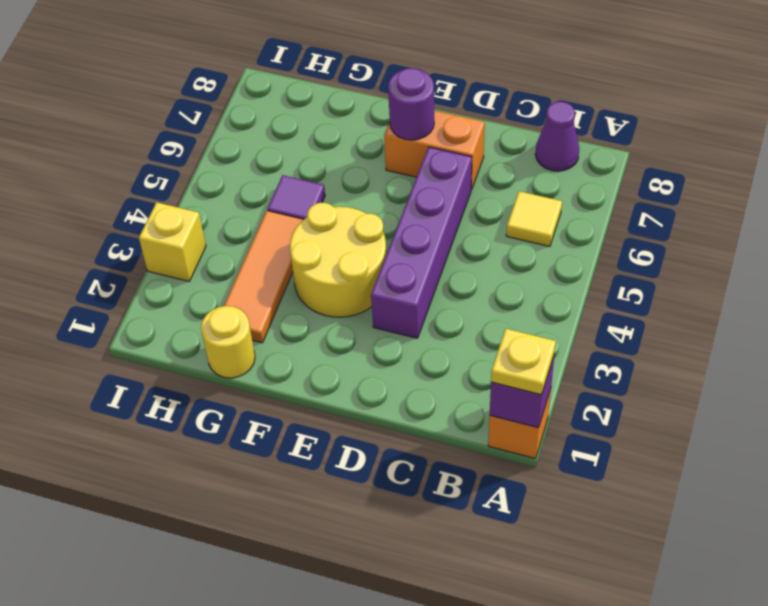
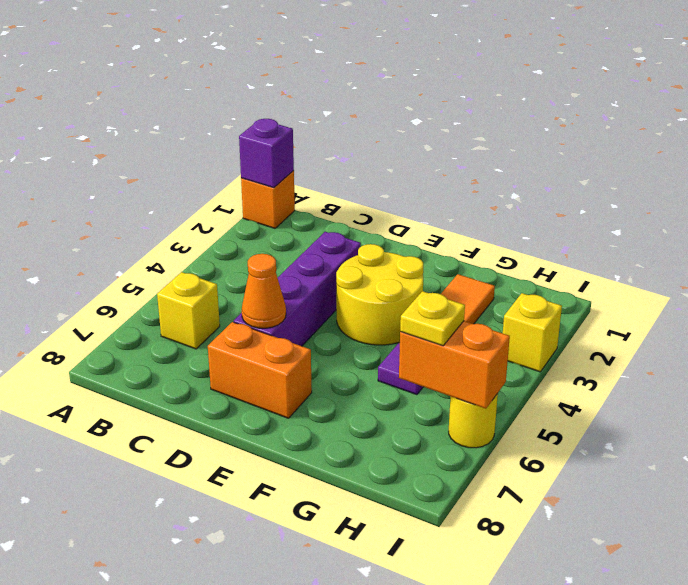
yellow 1x1 plate [491,329,556,395] -> yellow 1x1 plate moved to [400,291,465,346]
yellow 1x1 tile [506,191,562,247] -> yellow 1x1 brick [157,272,220,349]
purple 1x1 cone [535,102,579,171] -> none
none -> orange 1x1 cone [242,254,286,328]
purple 1x1 round brick [388,68,434,140] -> none
yellow 1x1 round brick [201,306,255,378] -> yellow 1x1 round brick moved to [449,393,498,448]
none -> orange 1x2 brick [399,321,510,409]

